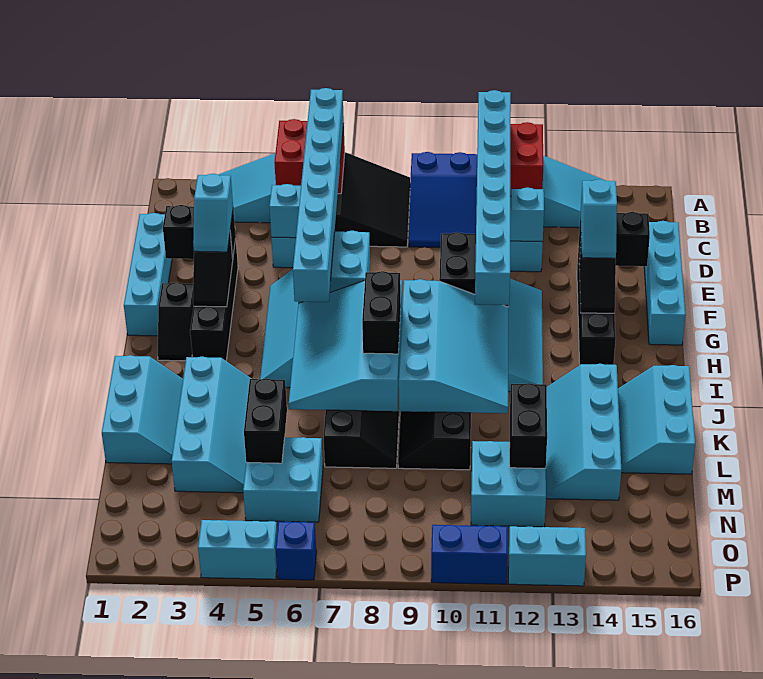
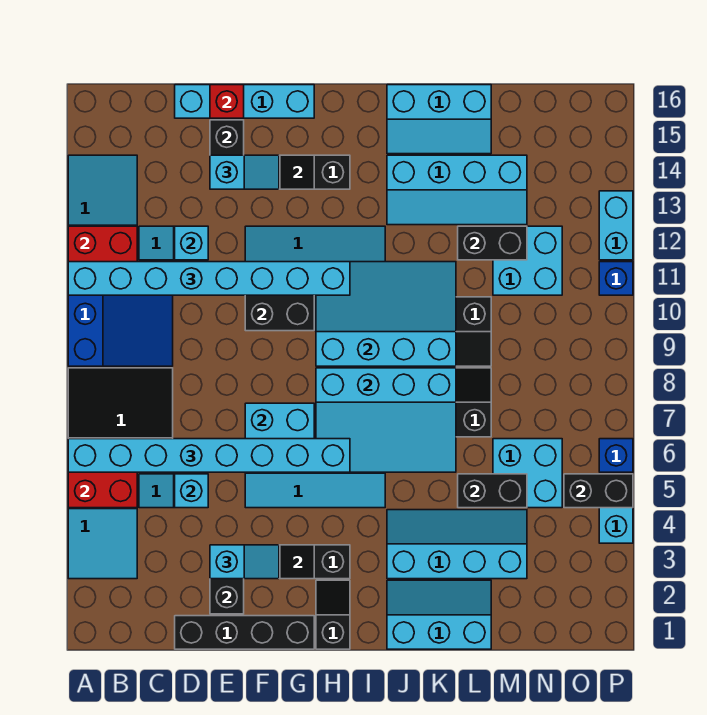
cyan 1x4 brick [124,213,172,336] -> black 1x4 brick [175,616,314,649]
none -> red 1x1 brick [210,85,244,118]
black 1x2 slope [158,282,194,361] -> black 1x2 slope turned to [316,580,350,649]
black 1x2 brick [362,271,401,354] -> black 1x2 brick moved to [564,474,633,508]
blue 1x2 brick [431,525,508,584] -> blue 1x1 brick [599,262,633,295]

